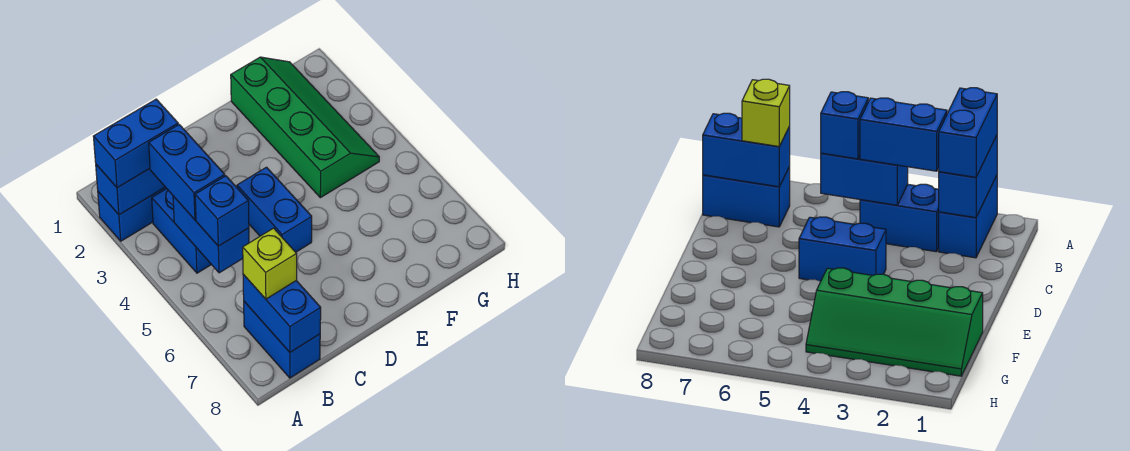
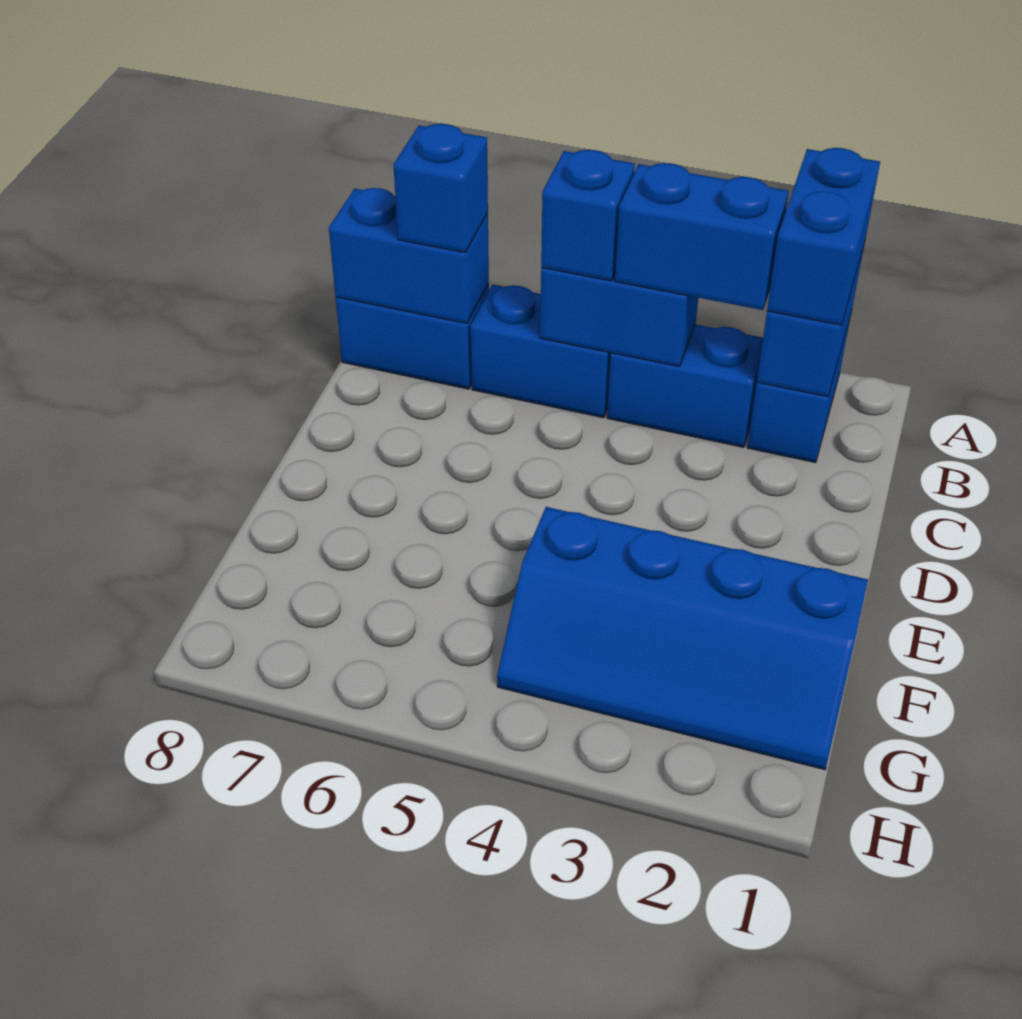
lime 1x1 brick [243,228,297,299] -> blue 1x1 brick [393,124,488,253]
blue 1x2 brick [237,167,312,252] -> blue 1x2 brick moved to [471,284,611,418]
green 2x4 slope [231,57,379,198] -> blue 2x4 slope [497,507,868,770]

